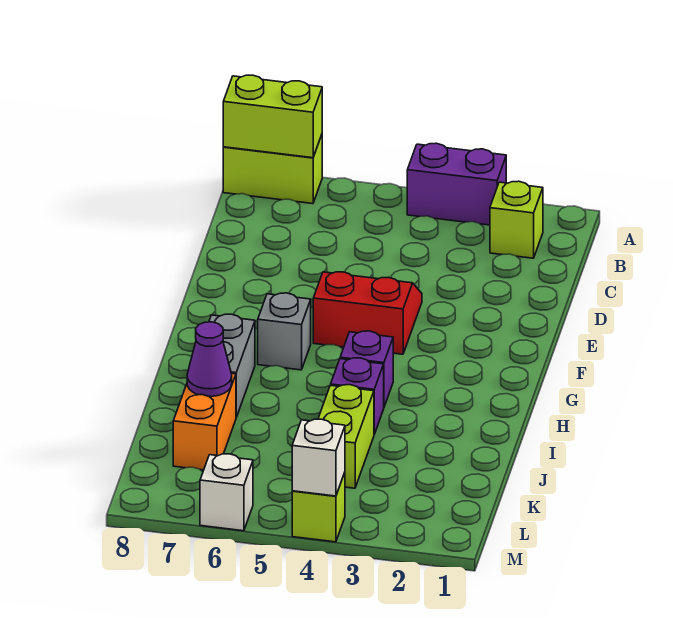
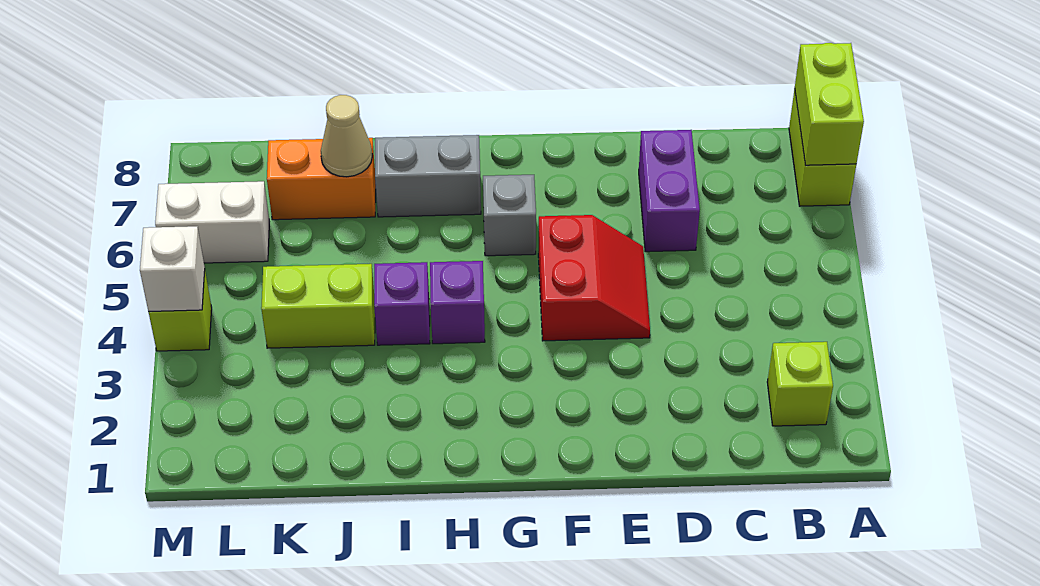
purple 1x2 brick [407,143,506,225] -> purple 1x2 brick moved to [639,130,700,252]
purple 1x1 cone [187,322,232,397] -> tan 1x1 cone [321,95,372,177]
white 1x1 brick [200,454,253,531] -> white 1x2 brick [155,181,269,263]

